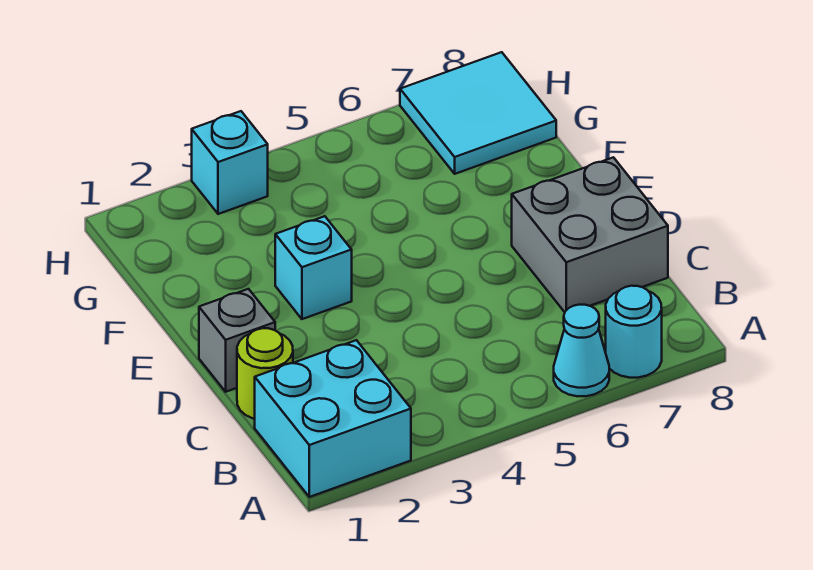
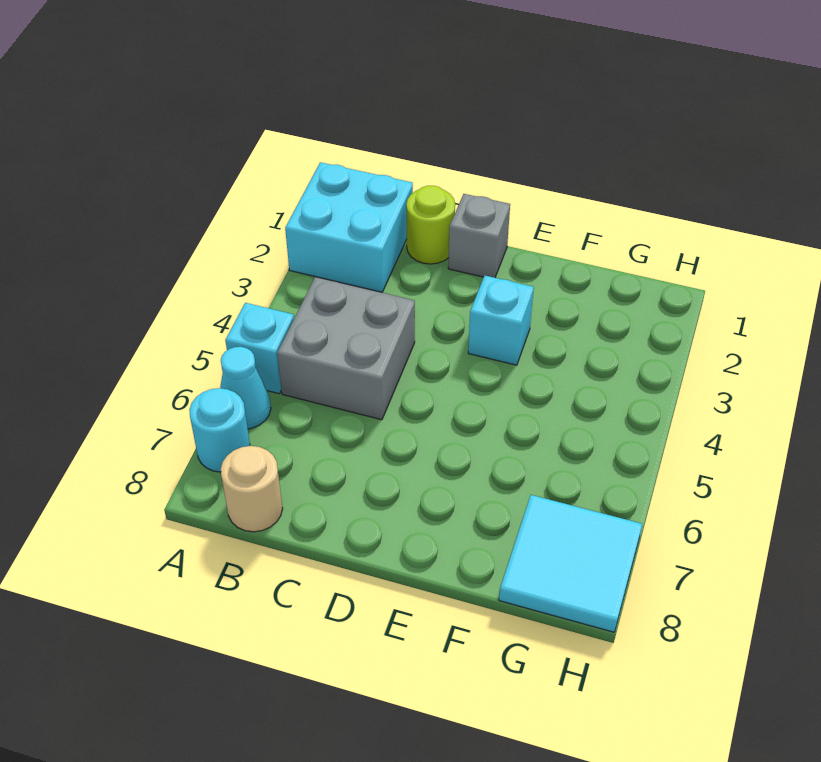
none -> tan 1x1 round brick [221,446,283,532]
grey 2x2 brick [512,157,668,312] -> grey 2x2 brick moved to [277,277,415,420]
cyan 1x1 brick [192,111,268,214] -> cyan 1x1 brick moved to [225,303,294,394]

